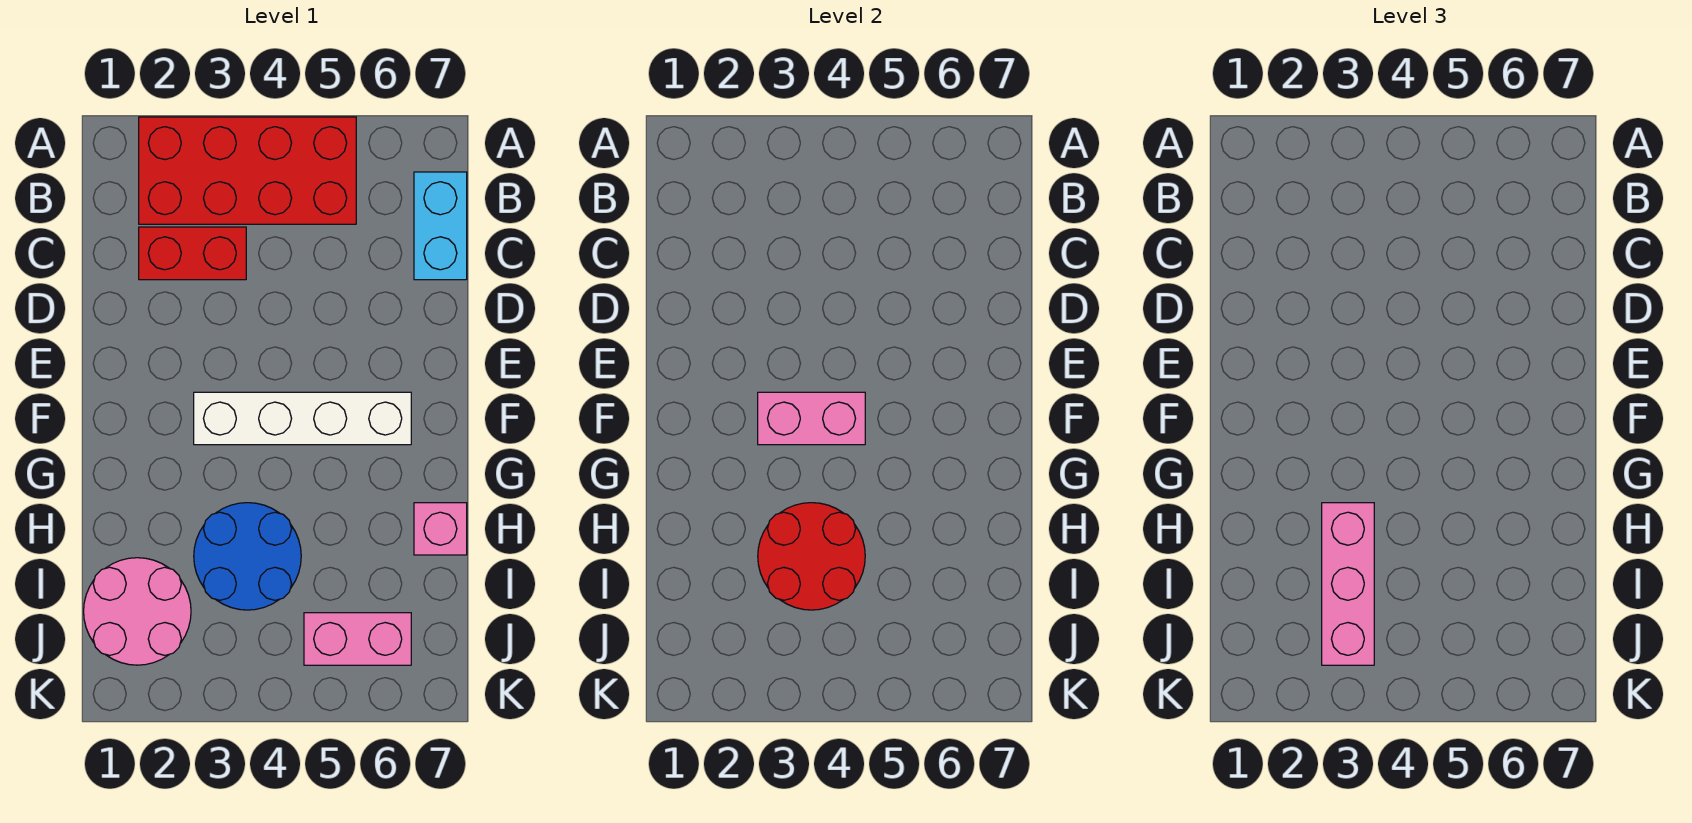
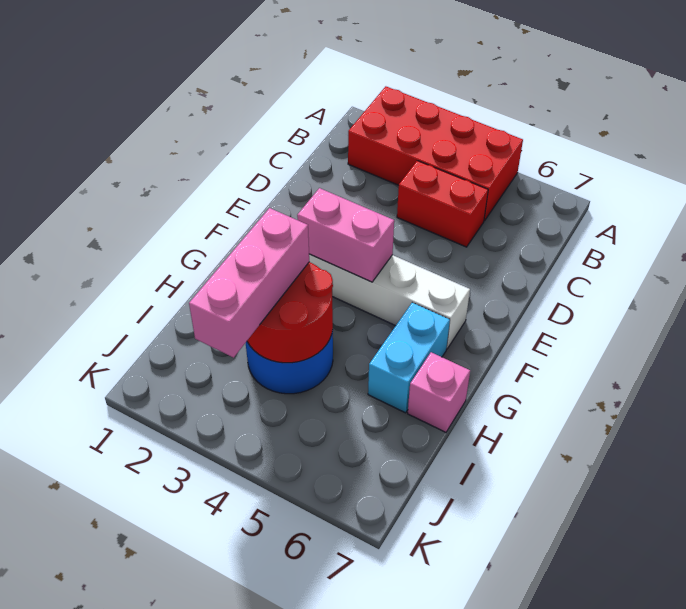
cyan 1x2 brick [414,172,467,280] -> cyan 1x2 brick moved to [368,303,450,413]
red 1x2 brick [139,227,246,280] -> red 1x2 brick moved to [397,161,488,247]
pink 2x2 round brick [84,558,191,665] -> none
pink 1x2 brick [304,613,411,665] -> none

